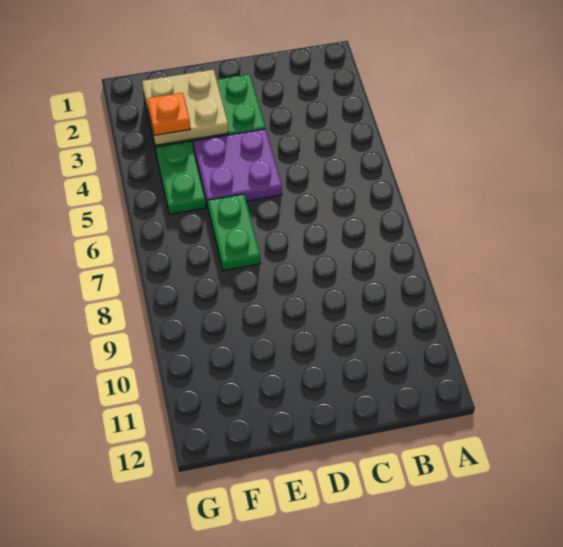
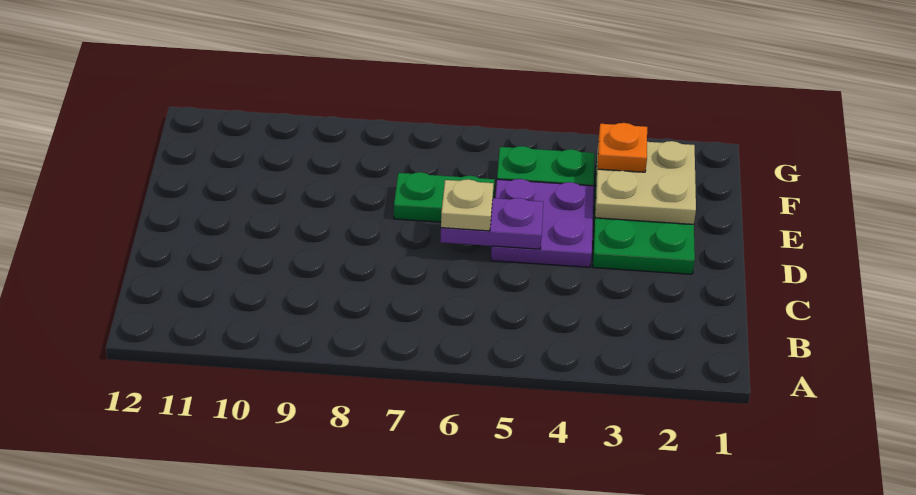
none -> purple 1x2 plate [440,198,543,249]
none -> tan 1x1 plate [441,179,493,231]

